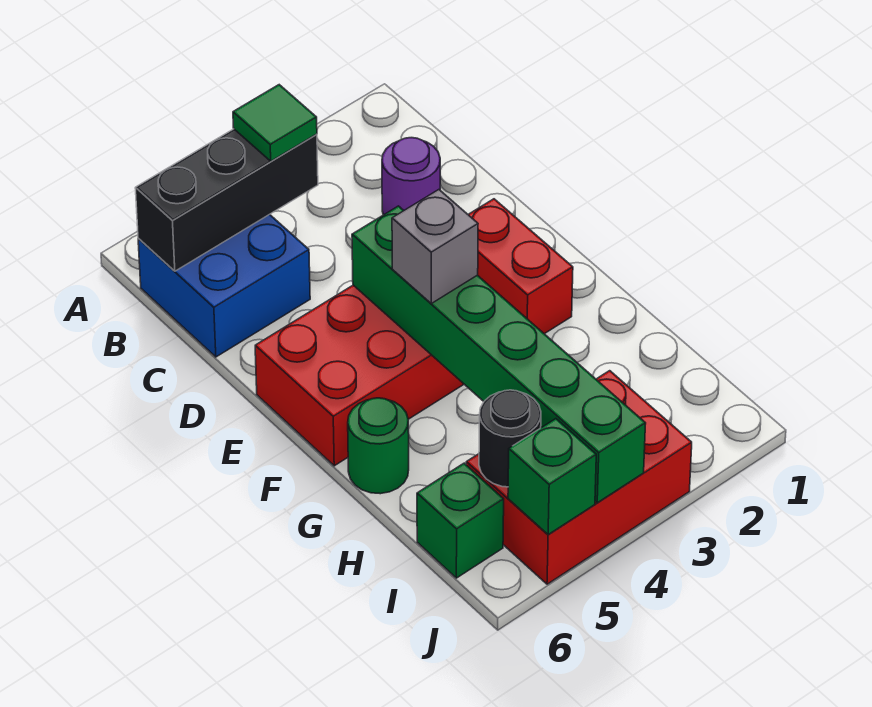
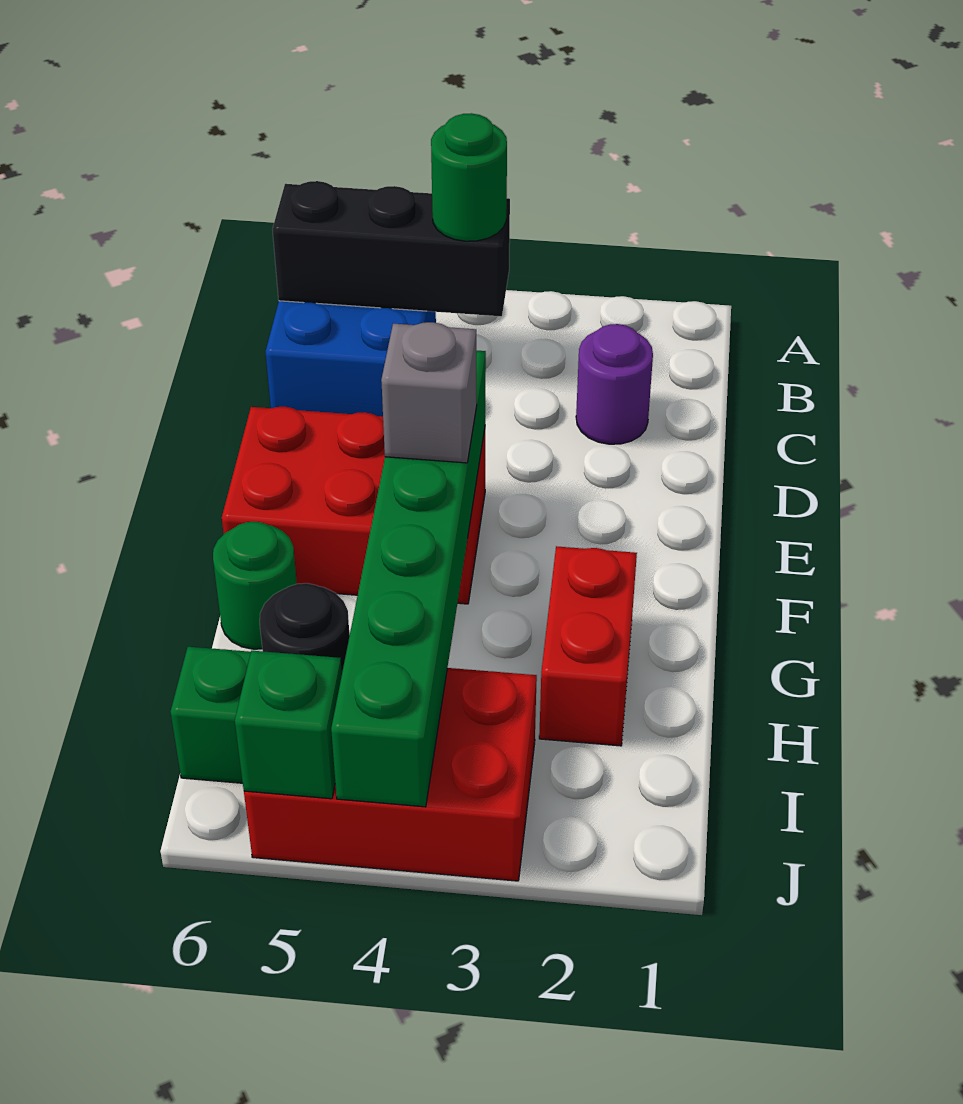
green 1x1 tile [233,85,317,161] -> green 1x1 round brick [431,113,507,241]
red 1x2 brick [468,199,573,334] -> red 1x2 brick moved to [539,546,637,746]

